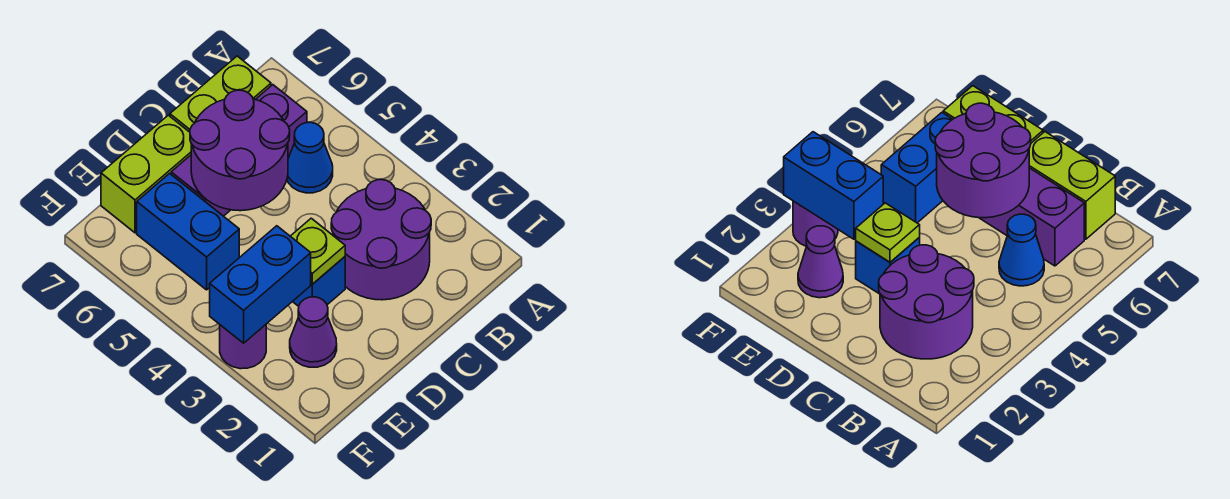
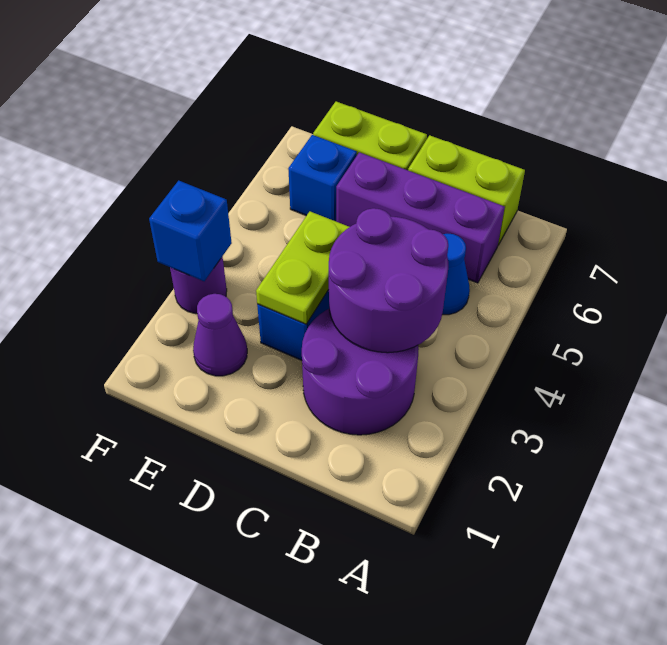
purple 2x2 round brick [190,90,290,211] -> purple 2x2 round brick moved to [329,208,448,353]
lime 1x1 plate [290,218,345,284] -> lime 1x2 plate [256,212,349,324]
blue 1x2 brick [210,226,311,343] -> blue 1x1 brick [149,181,232,281]
blue 1x2 brick [137,173,239,290] -> blue 1x1 brick [288,135,357,221]

